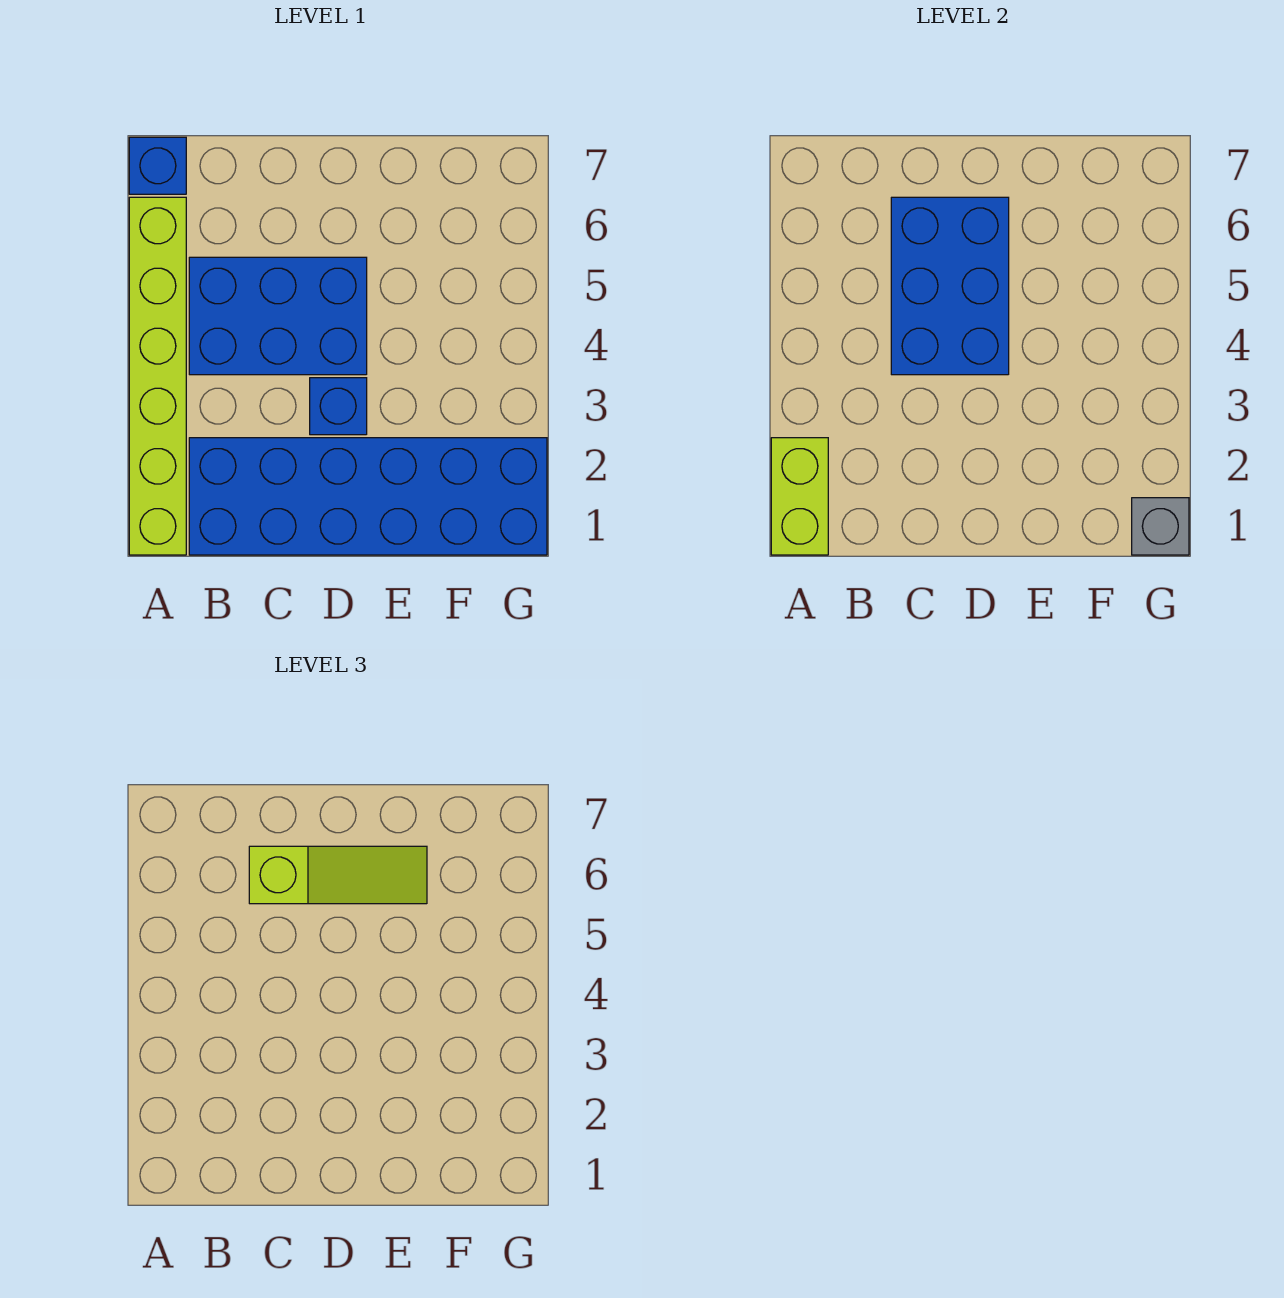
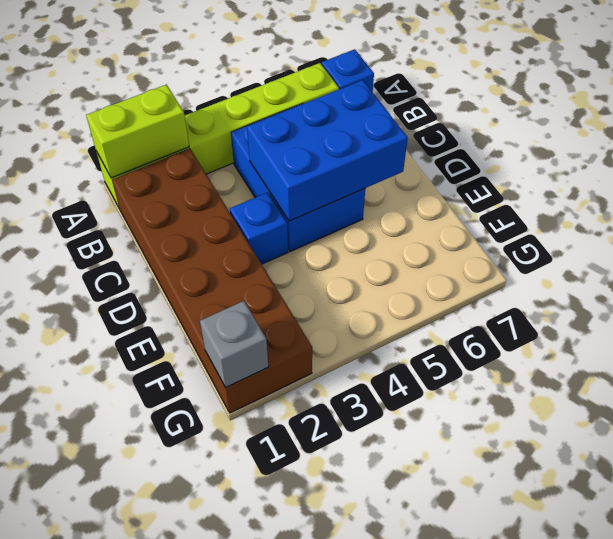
blue 2x6 brick [189,438,547,555] -> brown 2x6 brick [112,149,312,413]
lime 1x3 slope [249,846,427,904] -> none

